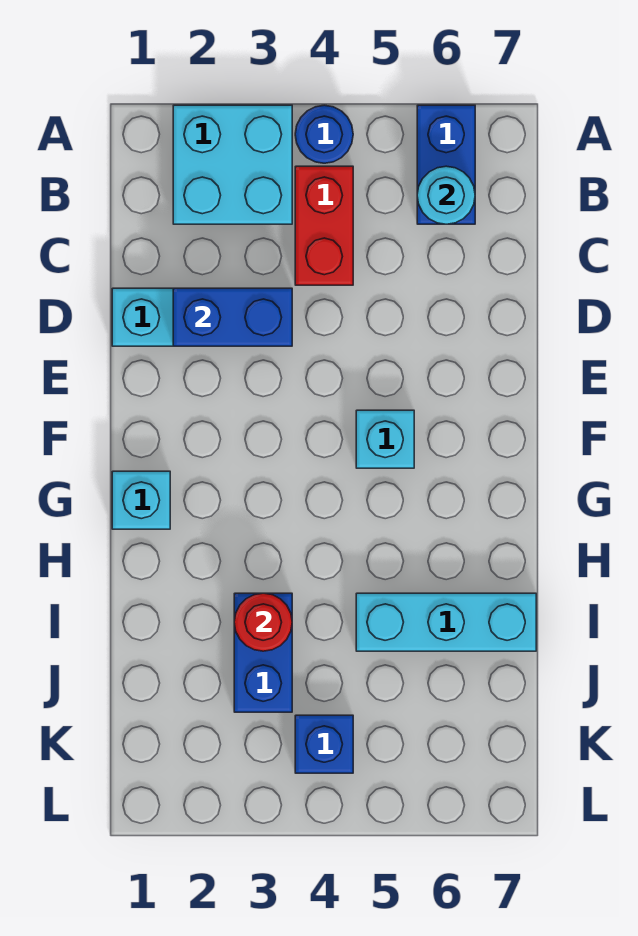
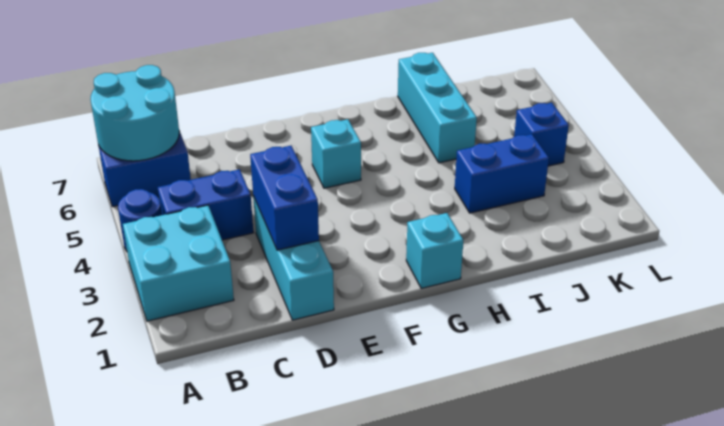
red 1x2 brick [295,166,353,285] -> blue 1x2 brick [158,169,254,240]
cyan 1x1 round brick [417,166,475,224] -> cyan 2x2 round brick [91,65,179,161]
red 1x1 round brick [234,593,292,651] -> none

